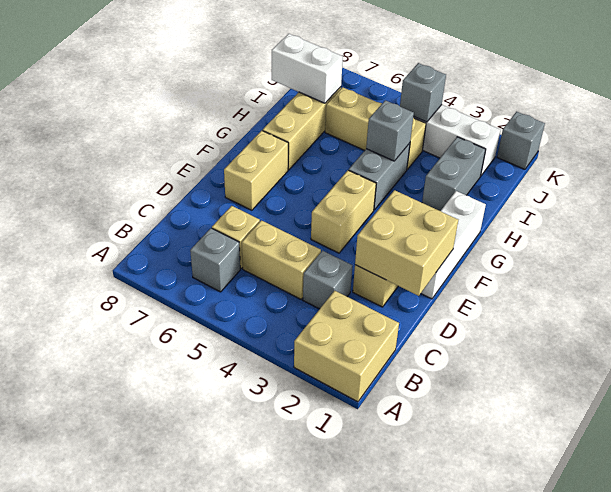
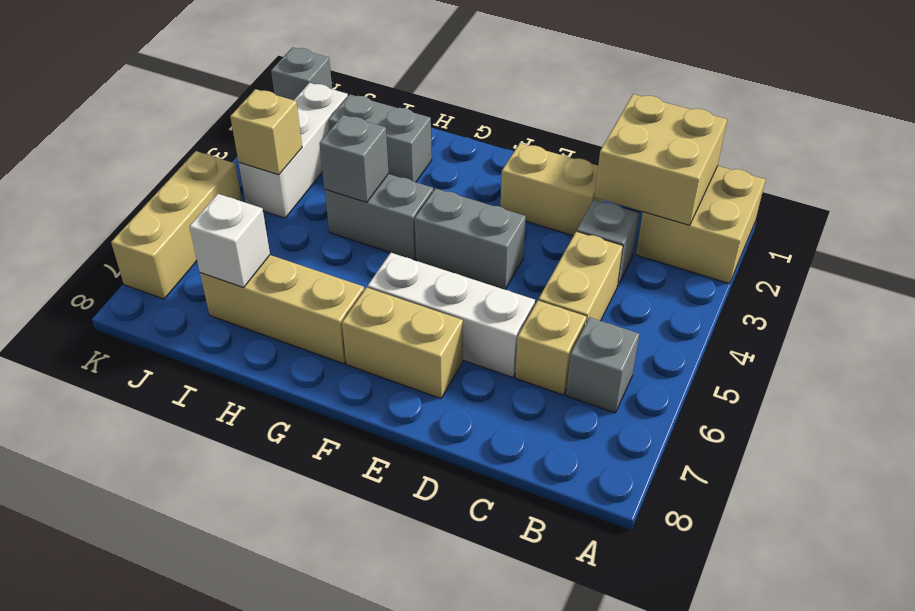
tan 2x2 brick [355,190,458,296] -> tan 2x2 brick moved to [595,94,727,225]
white 1x3 brick [421,191,486,299] -> white 1x3 brick moved to [368,253,535,377]
tan 1x2 brick [311,170,376,253] -> grey 1x2 brick [415,188,526,289]
tan 1x3 brick [325,87,426,169] -> tan 1x3 brick moved to [111,151,242,299]
white 1x2 brick [272,34,343,103] -> white 1x1 brick [189,194,270,288]
grey 1x1 brick [400,63,446,122] -> tan 1x1 brick [230,89,302,175]

